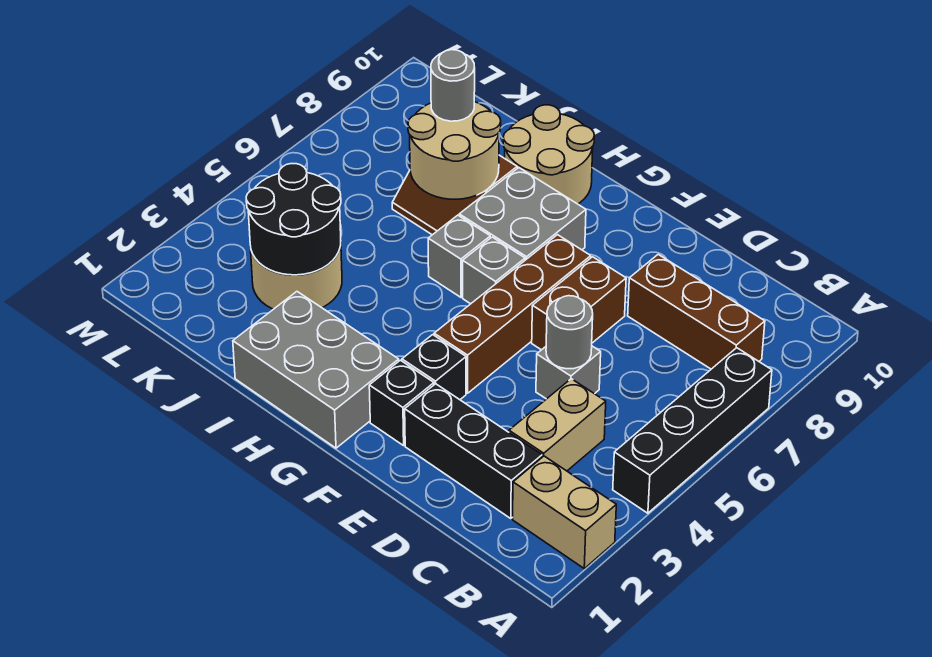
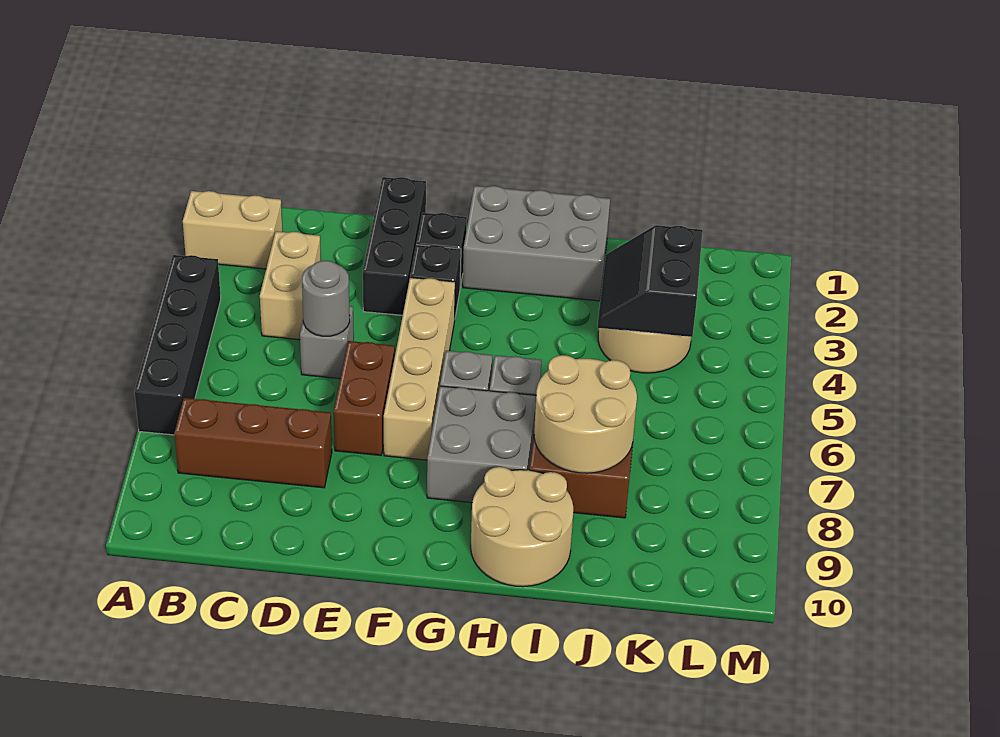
black 1x3 brick [405,384,542,518] -> black 1x3 brick turned to [363,177,426,315]
brown 1x4 brick [434,235,591,393] -> tan 1x4 brick [384,278,455,460]
black 2x2 round brick [246,164,341,275] -> black 2x2 slope [598,225,703,337]
grey 1x1 round brick [431,50,475,121] -> none

